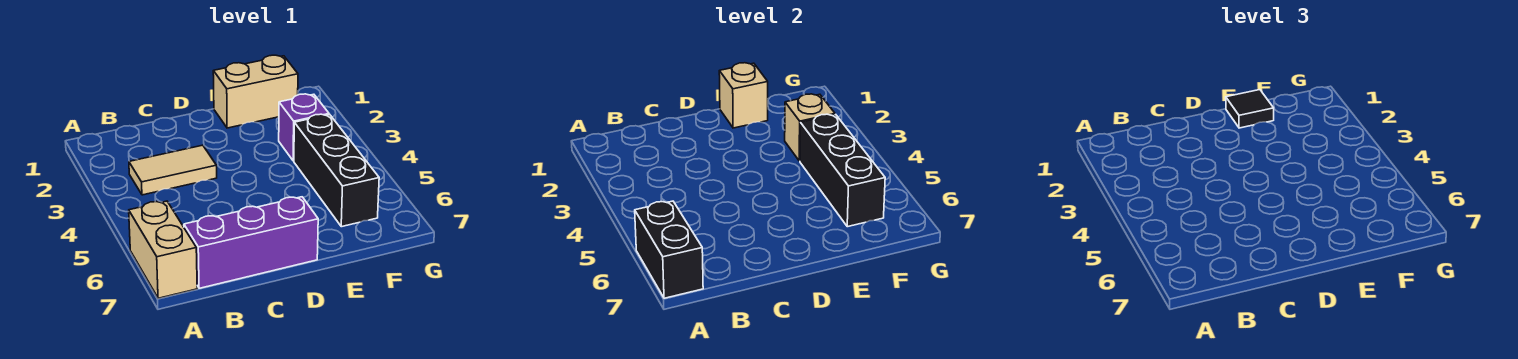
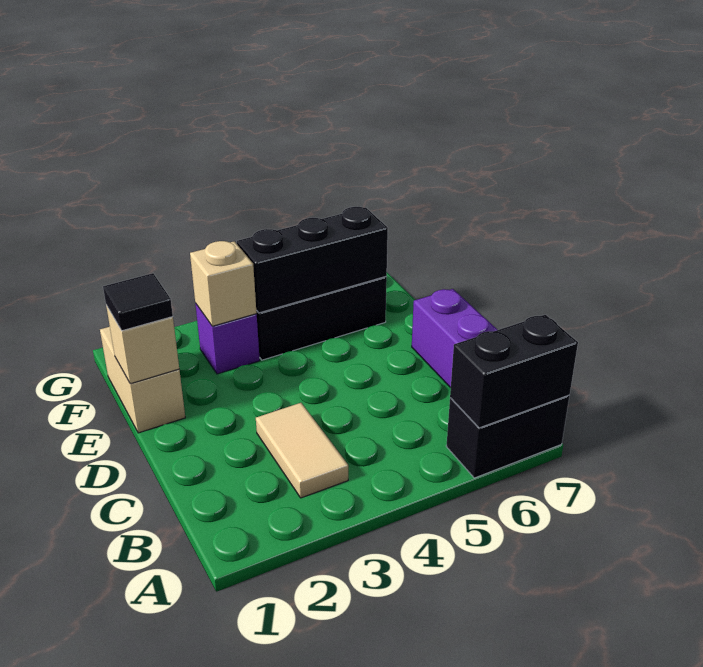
tan 1x2 brick [129,201,197,298] -> black 1x2 brick [446,395,569,478]

